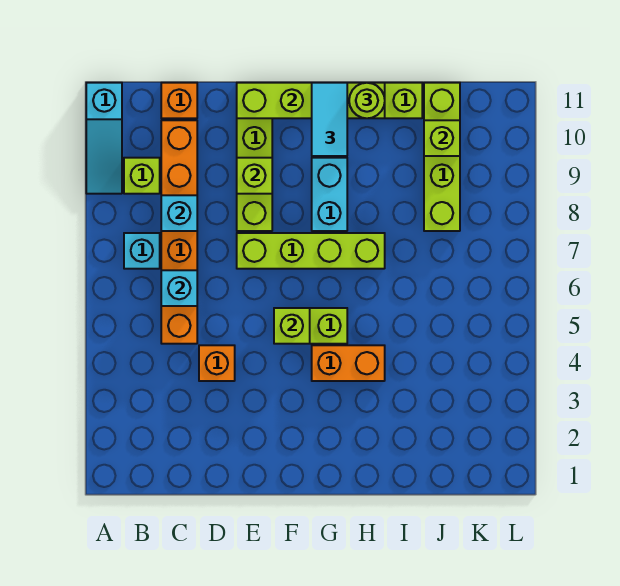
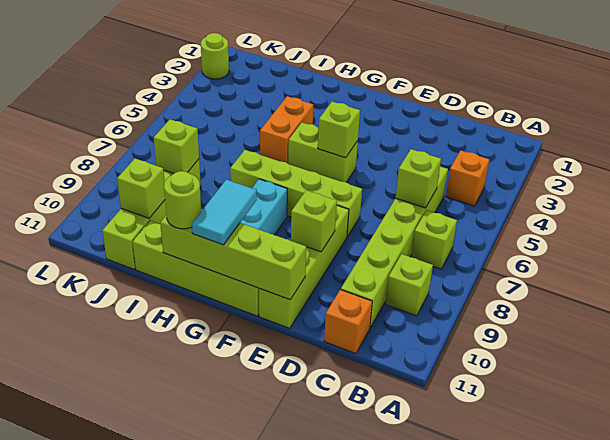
cyan 1x3 slope [86,83,122,194] -> none
cyan 1x1 brick [124,233,160,269] -> lime 1x1 brick [411,210,457,269]
orange 1x6 brick [161,120,197,344] -> lime 1x6 brick [341,166,448,328]
cyan 1x1 brick [161,270,197,306] -> lime 1x1 brick [396,149,441,208]
cyan 1x1 brick [161,195,197,231] -> none
orange 1x1 brick [199,345,235,381] -> orange 1x1 brick moved to [446,151,489,206]
orange 1x2 brick [312,345,385,381] -> orange 1x2 brick turned to [260,96,313,163]
none -> lime 1x1 brick [154,119,199,173]
none -> lime 1x1 round brick [201,33,229,79]

